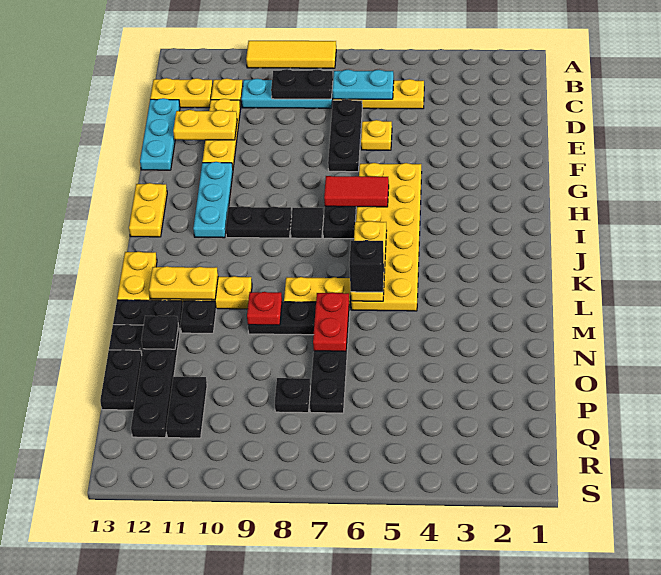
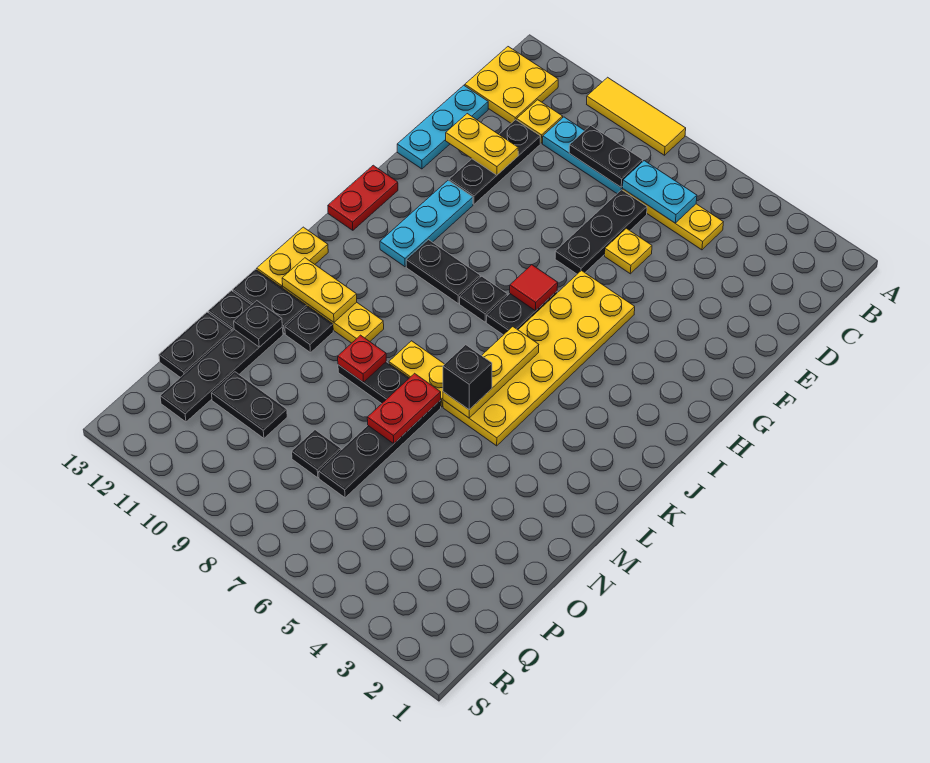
yellow 1x2 plate [150,78,213,108] -> yellow 2x2 plate [465,47,558,123]
yellow 1x3 plate [202,99,241,167] -> black 1x3 plate [449,120,540,204]
red 1x2 tile [324,176,389,207] -> red 1x1 tile [510,265,558,311]
yellow 1x2 plate [129,183,167,237] -> red 1x2 plate [328,165,398,230]
black 1x1 tile [290,208,324,238] -> black 1x1 plate [460,276,507,322]
black 1x2 plate [166,377,207,438] -> black 1x2 plate turned to [211,372,287,438]

